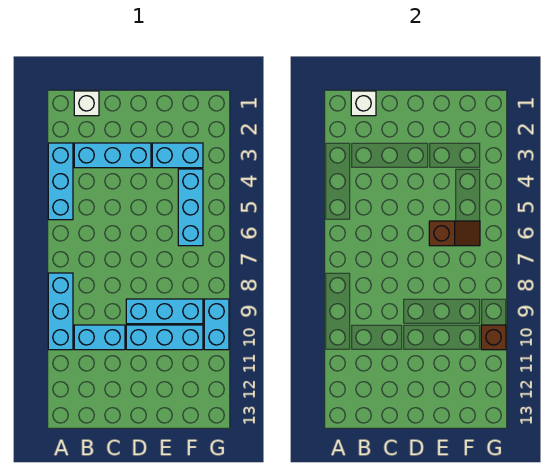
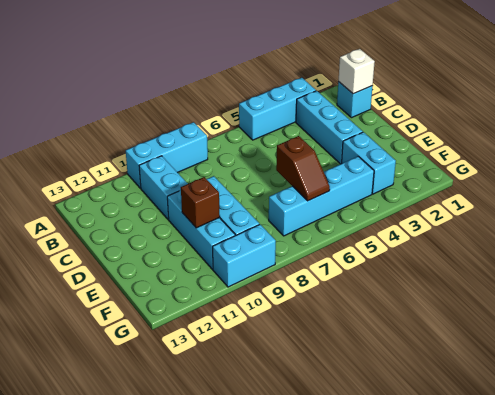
white 1x1 brick [74,91,99,116] -> cyan 1x1 brick [337,82,373,118]
cyan 1x3 brick [178,169,203,246] -> cyan 1x4 brick [269,156,374,236]
brown 1x1 brick [481,325,506,350] -> brown 1x1 brick moved to [181,177,220,228]

